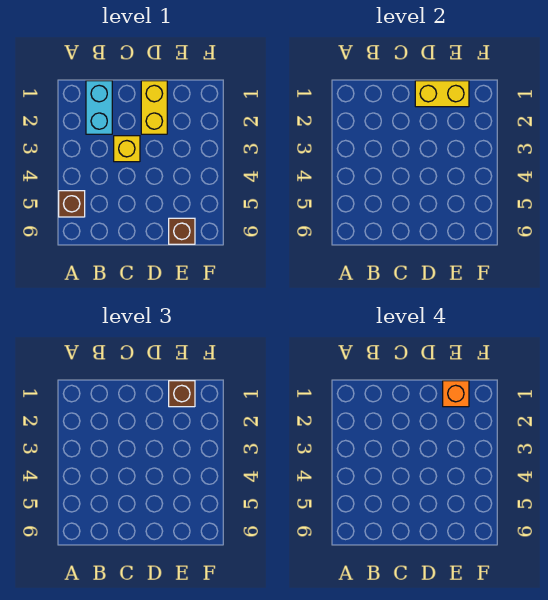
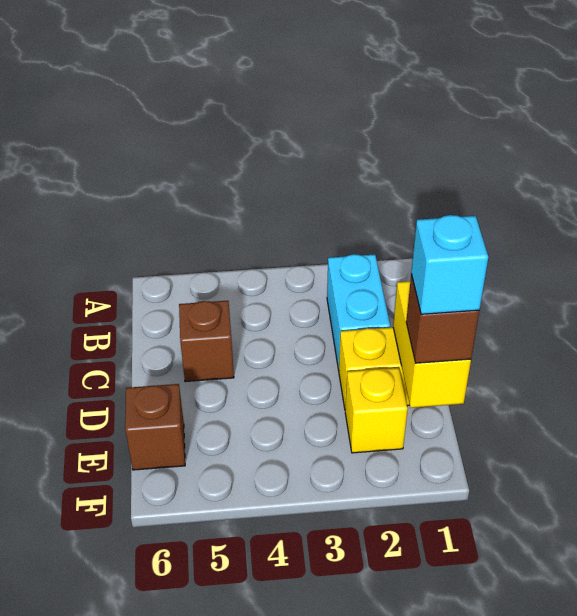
brown 1x1 brick [59,191,85,217] -> brown 1x1 brick moved to [179,301,234,382]
cyan 1x2 brick [86,81,112,134] -> cyan 1x2 brick turned to [327,254,390,370]
yellow 1x1 brick [114,136,140,162] -> yellow 1x1 brick moved to [345,368,408,453]
orange 1x1 brick [443,381,469,407] -> cyan 1x1 brick [411,215,488,314]

